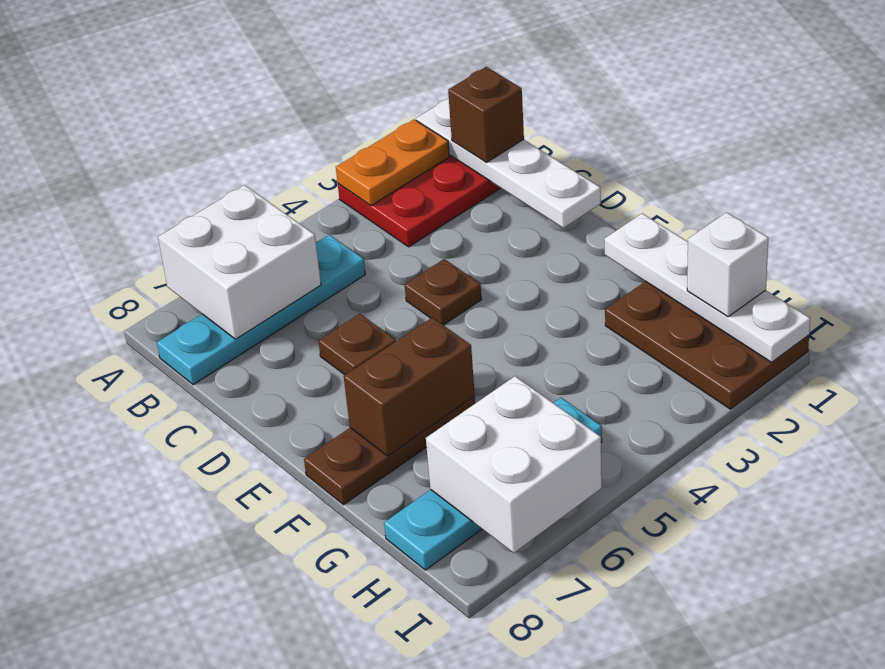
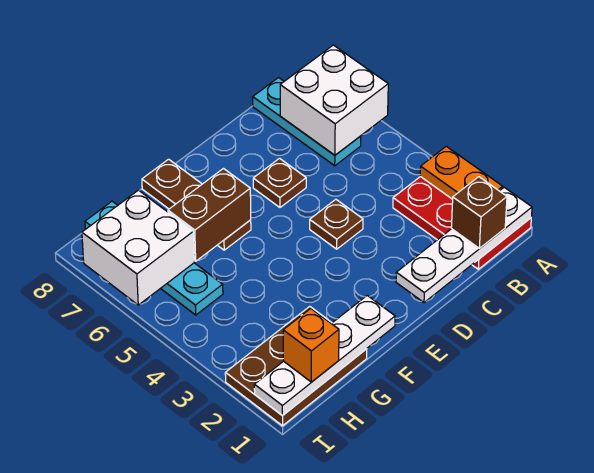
cyan 1x4 plate [157,235,365,385] -> cyan 1x3 plate [253,78,361,166]
brown 1x2 brick [344,318,475,456] -> brown 1x2 brick turned to [168,169,251,261]
white 1x1 brick [687,212,768,317] -> orange 1x1 brick [283,308,339,382]

